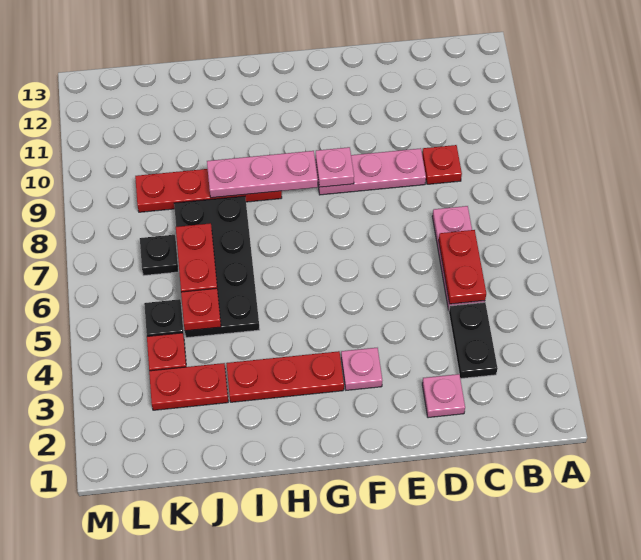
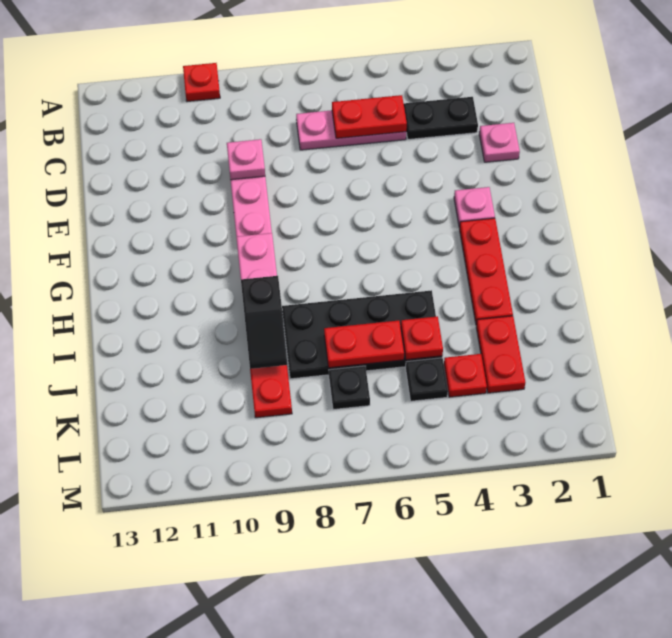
red 1x1 plate [422,145,462,184] -> red 1x1 plate moved to [183,63,220,102]
pink 1x1 plate [316,147,354,187] -> pink 1x1 plate moved to [227,139,265,180]
none -> black 1x2 slope [241,276,287,369]

